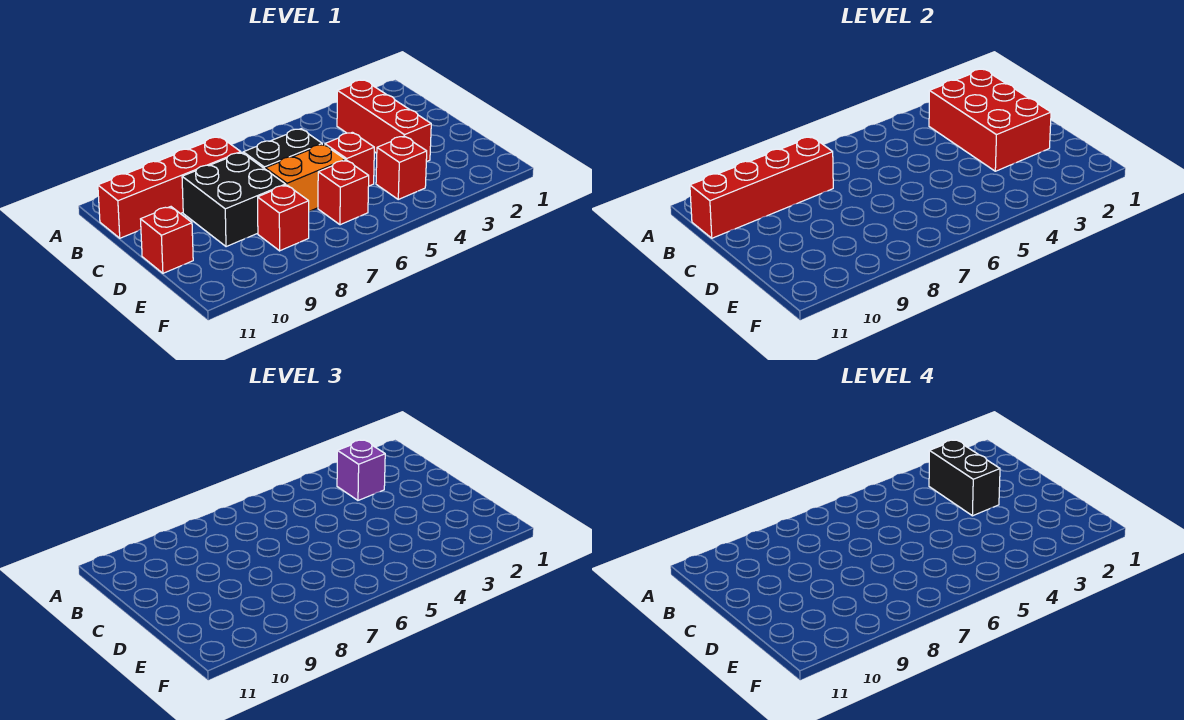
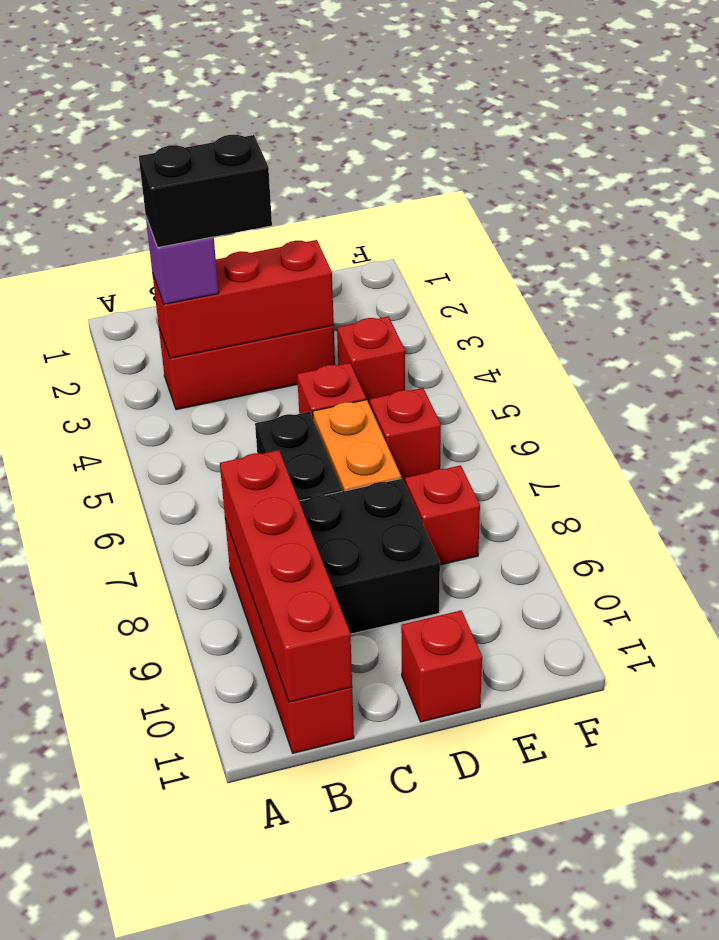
red 2x3 brick [929,69,1051,171] -> red 1x3 brick [152,240,334,358]

